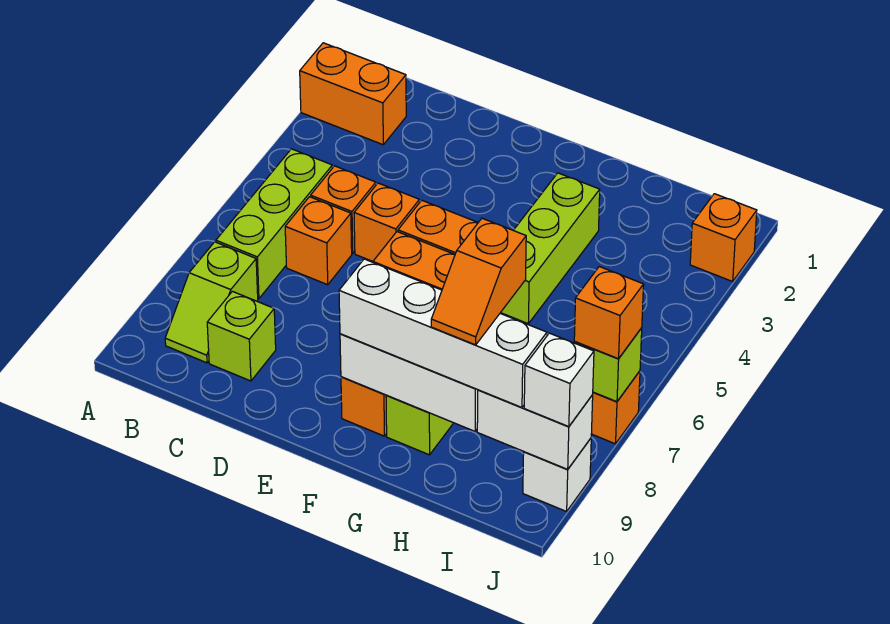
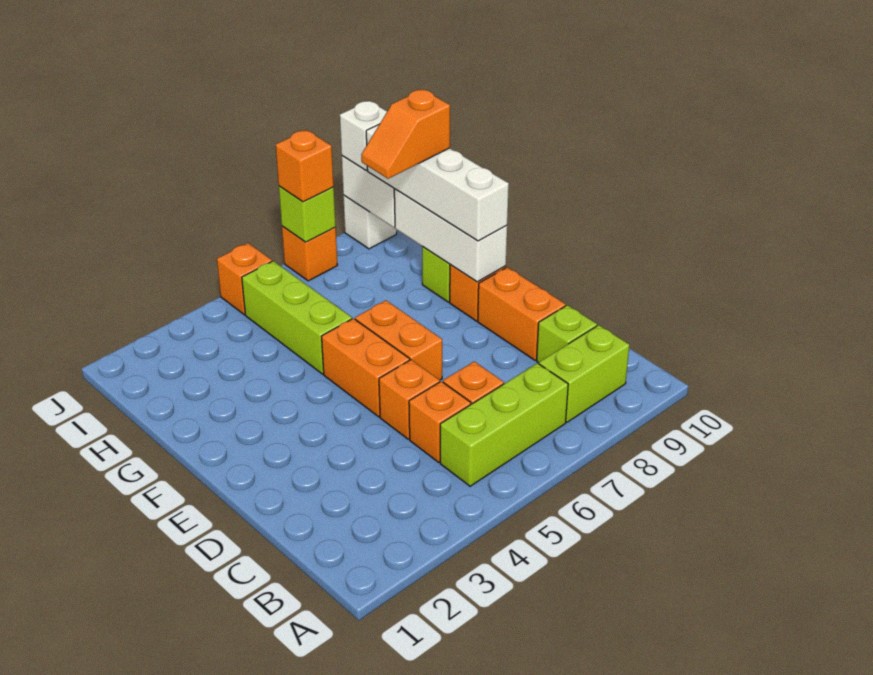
orange 1x2 brick [300,43,406,145] -> orange 1x2 brick moved to [478,267,566,360]
lime 1x2 slope [165,242,258,363] -> lime 1x2 brick [539,325,629,422]
lime 1x3 brick [501,173,600,324] -> lime 1x3 brick turned to [242,261,352,374]
orange 1x2 slope [431,218,526,345] -> orange 1x2 slope turned to [361,90,450,179]
orange 1x1 brick [690,194,757,281] -> orange 1x1 brick moved to [217,243,272,315]

